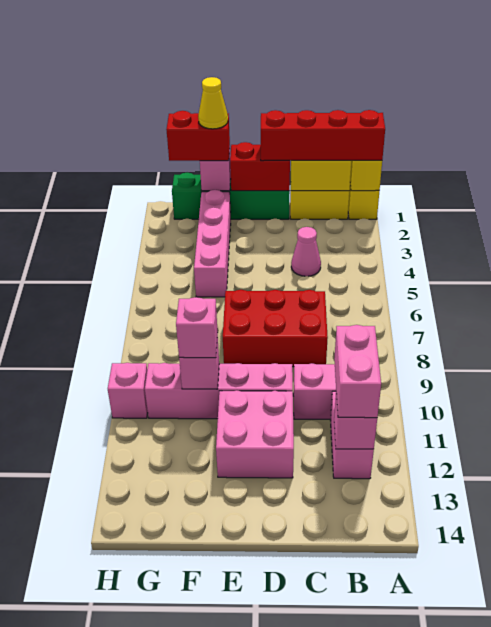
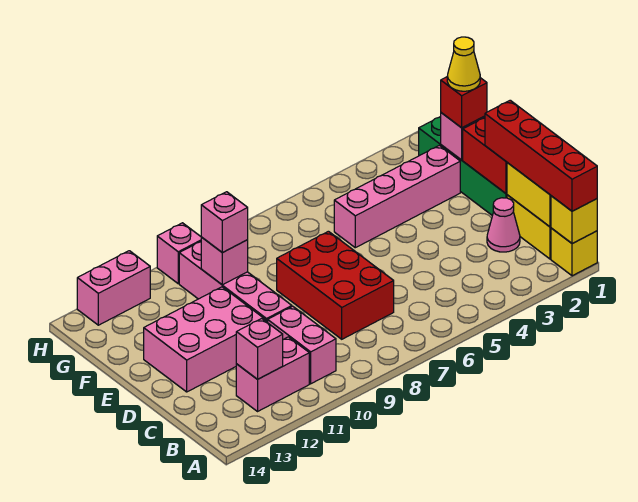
pink 1x2 brick [334,325,381,418] -> pink 1x2 brick moved to [77,251,150,325]
pink 1x1 cone [291,227,321,276] -> pink 1x1 cone moved to [487,198,520,252]
pink 2x2 brick [216,390,294,478] -> pink 2x3 brick [144,287,265,392]
red 1x2 brick [166,111,230,161] -> red 1x1 brick [441,77,487,128]

